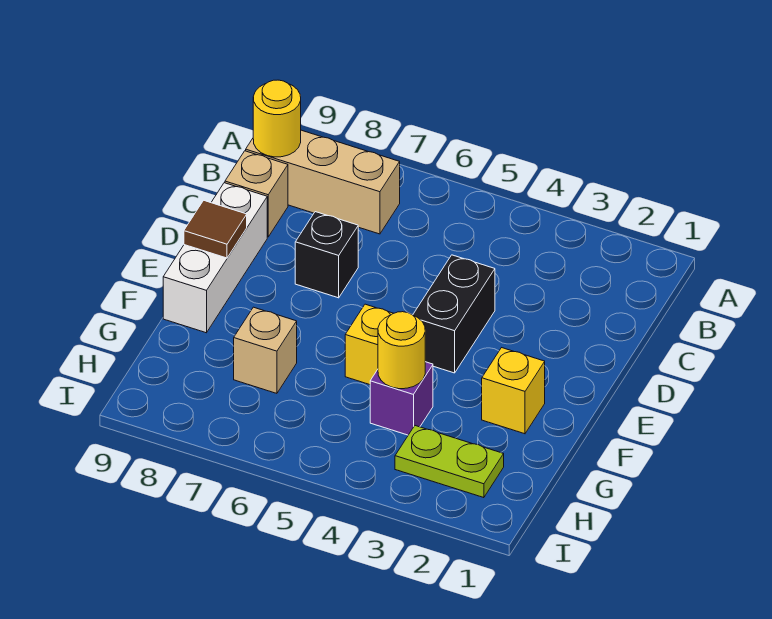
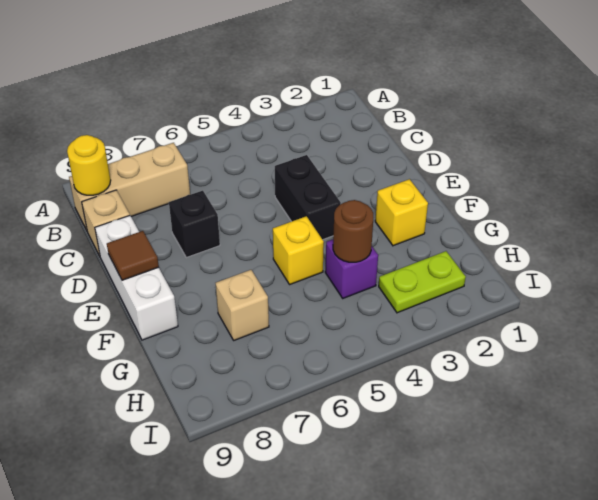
yellow 1x1 round brick [378,312,425,389] -> brown 1x1 round brick [333,200,373,262]

